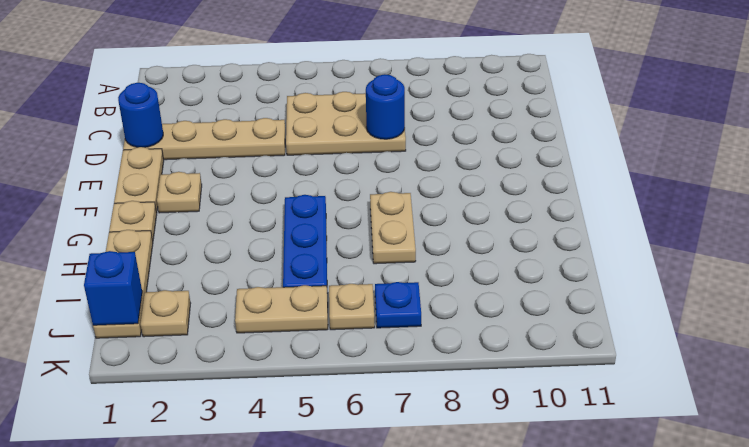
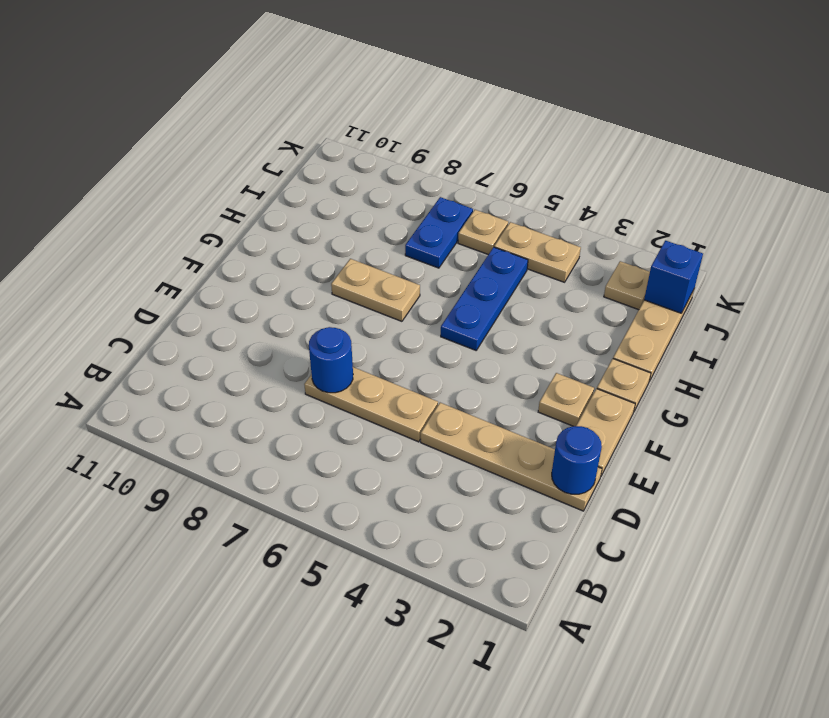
tan 2x3 plate [286,92,406,155] -> tan 1x3 plate [304,367,438,442]
tan 1x2 plate [370,192,416,264] -> tan 1x2 plate turned to [331,259,420,321]
blue 1x1 plate [375,282,421,328] -> blue 1x2 plate [405,197,473,268]

